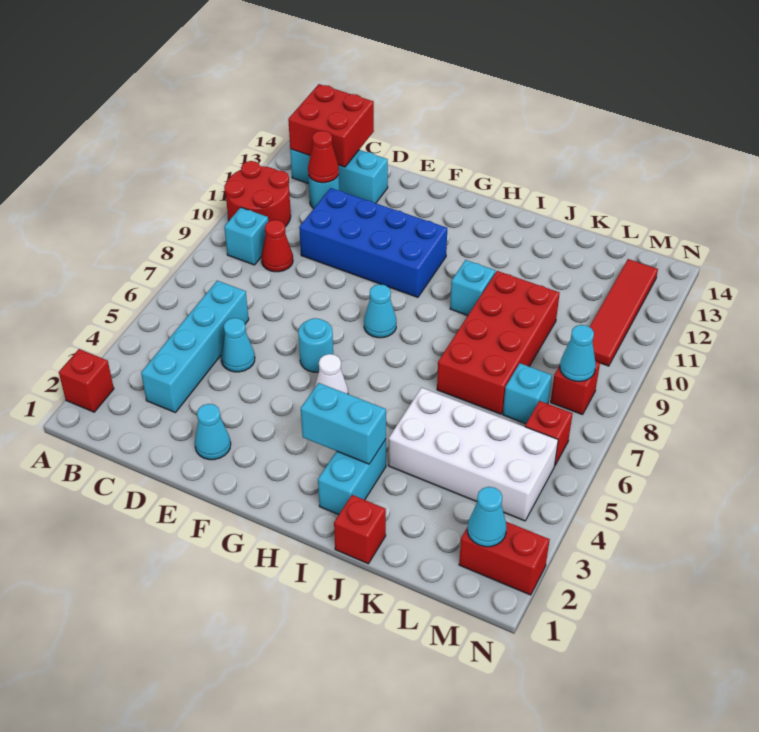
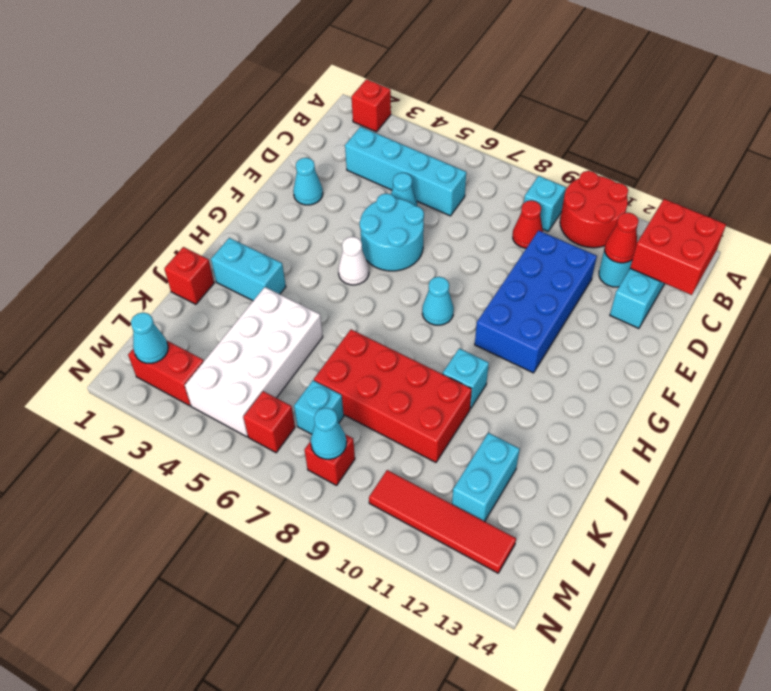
cyan 1x1 round brick [298,318,333,372] -> cyan 2x2 round brick [360,193,424,271]
cyan 1x2 brick [301,383,386,464] -> cyan 1x2 brick moved to [452,433,520,521]
red 1x2 brick [459,522,550,595] -> red 1x2 brick turned to [128,340,204,406]

